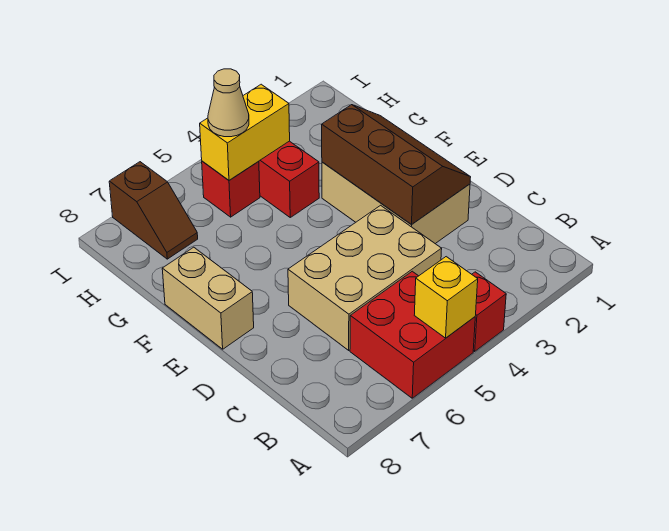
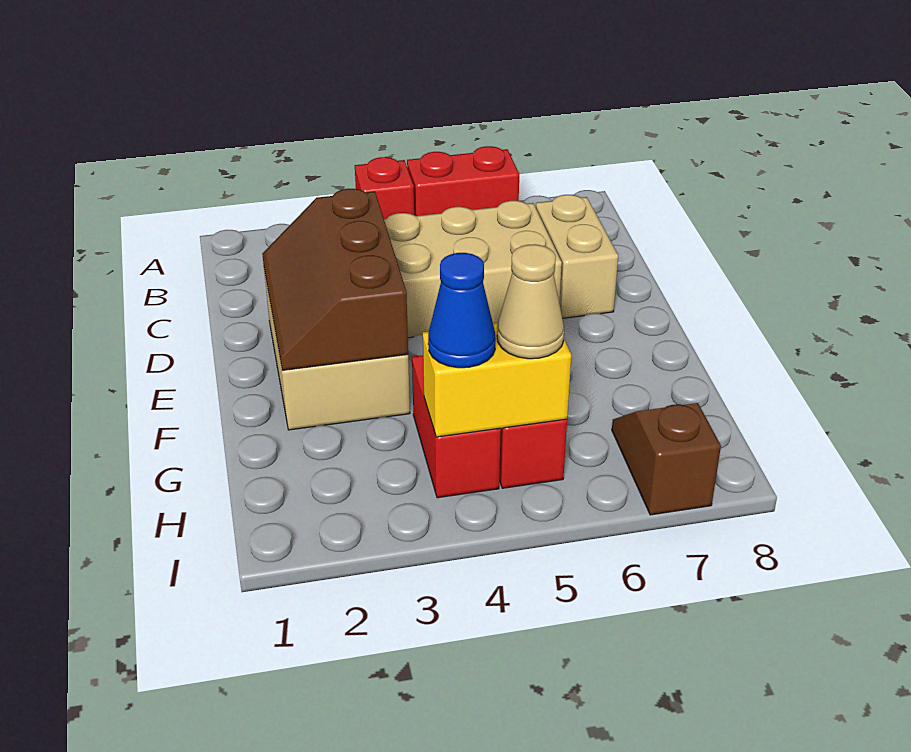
red 2x2 brick [350,271,475,398] -> red 1x2 brick [407,146,519,216]
yellow 1x1 brick [414,257,478,338] -> none
tan 1x2 brick [162,247,254,349] -> tan 1x2 brick moved to [536,195,618,318]
none -> blue 1x1 cone [428,253,496,368]

